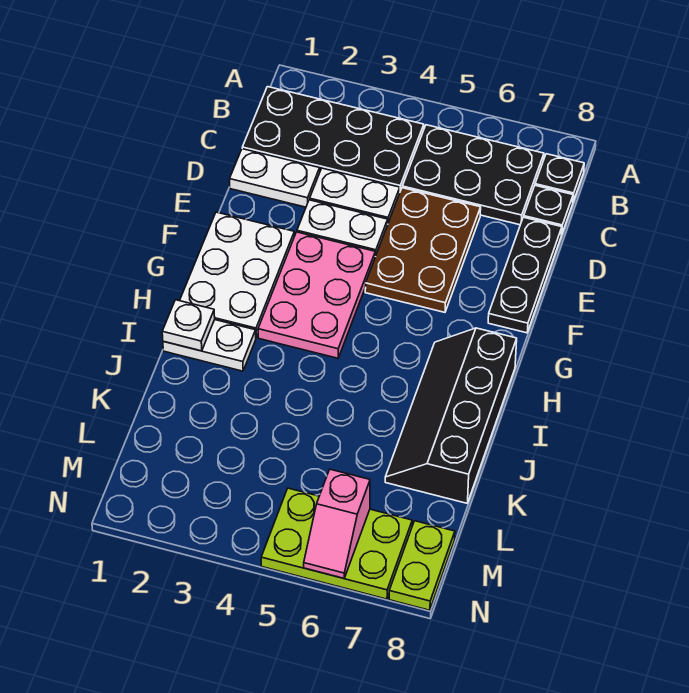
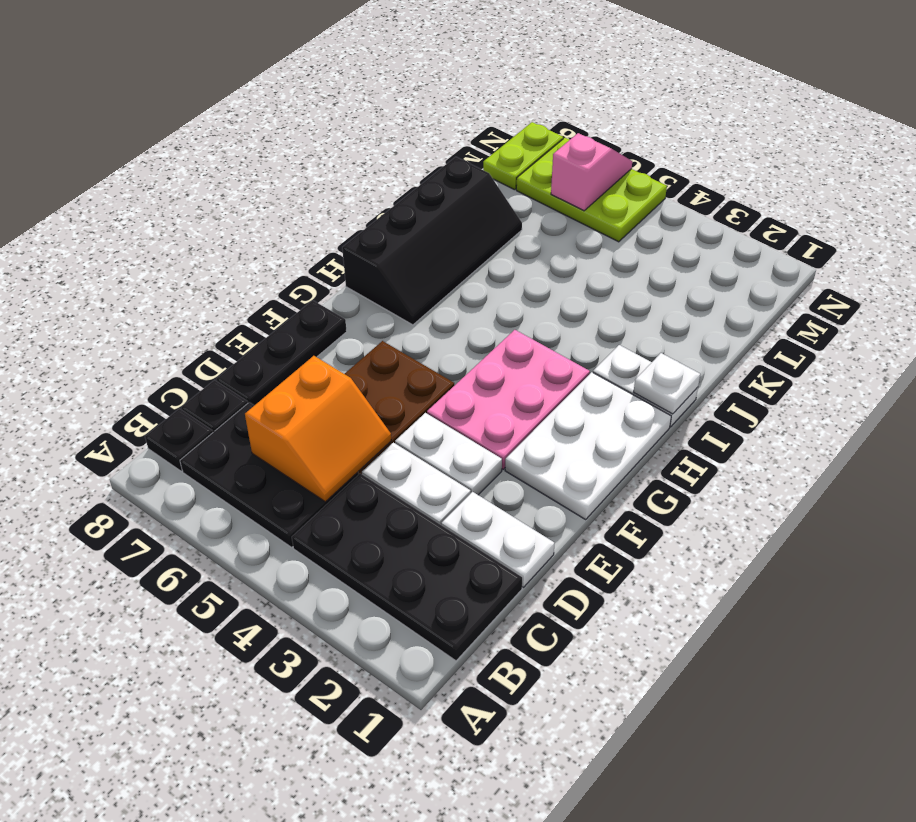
none -> orange 2x2 slope [245,356,391,502]

